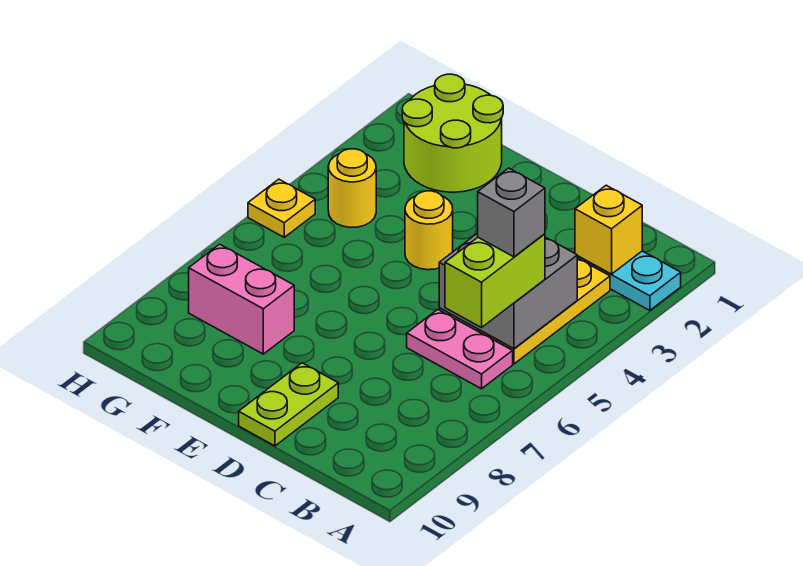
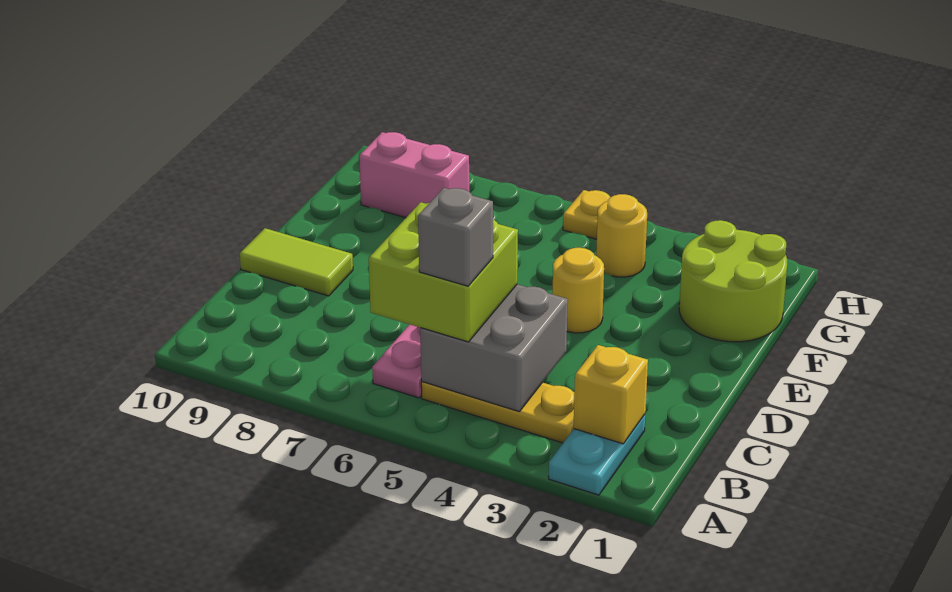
lime 1x2 brick [445,234,545,328] -> lime 2x2 brick [369,202,518,342]
lime 1x2 plate [239,363,338,446] -> lime 1x2 tile [240,228,353,296]
pink 1x2 brick [189,244,294,354] -> pink 1x2 brick turned to [359,132,469,218]

